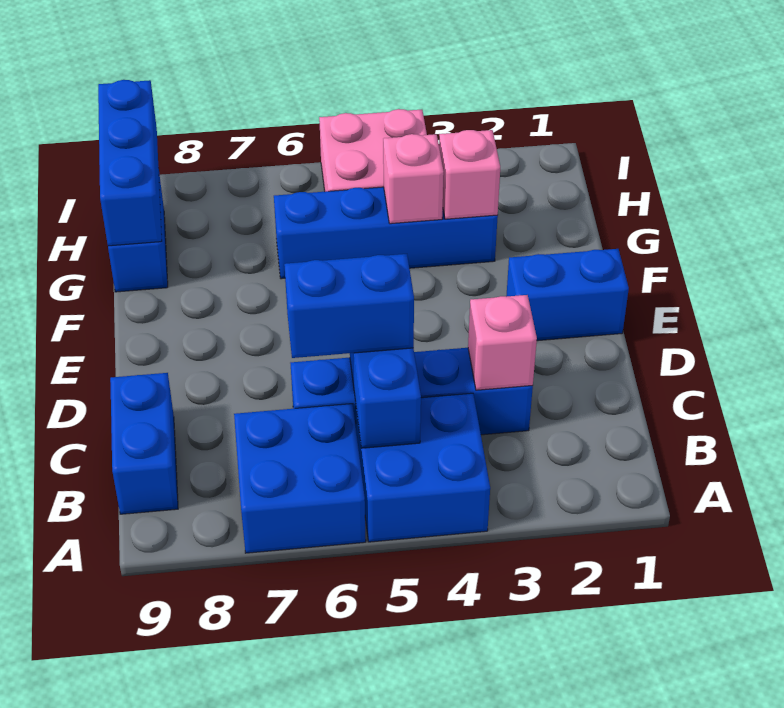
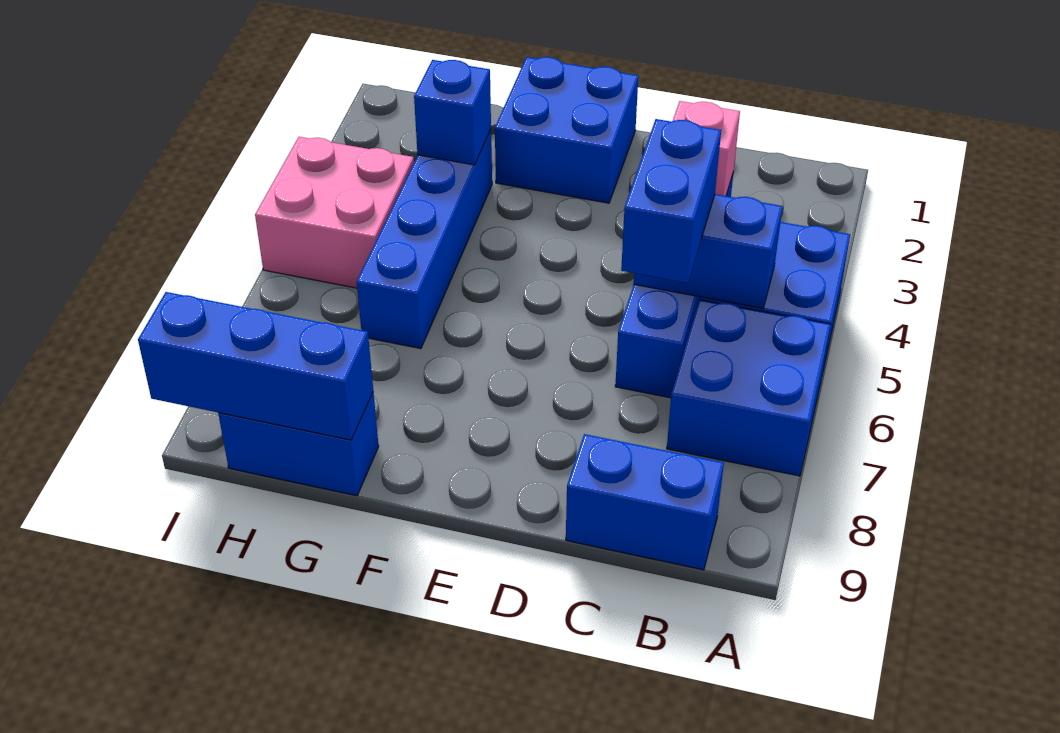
blue 1x2 brick [506,249,629,341] -> blue 2x2 brick [495,57,638,203]
pink 1x1 brick [439,130,500,219] -> blue 1x1 brick [414,60,491,165]
pink 1x1 brick [383,134,444,224] -> none

